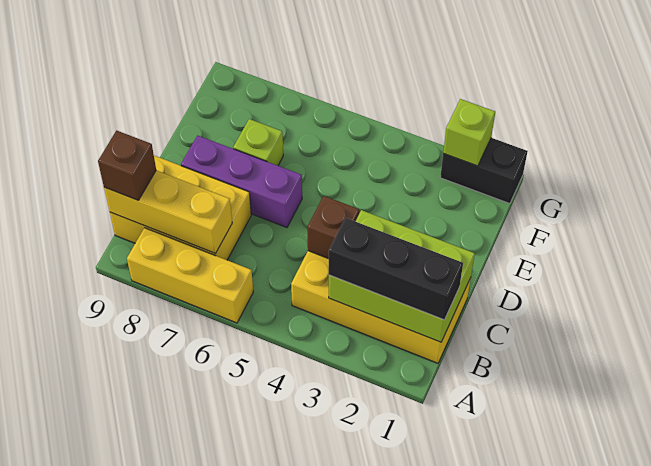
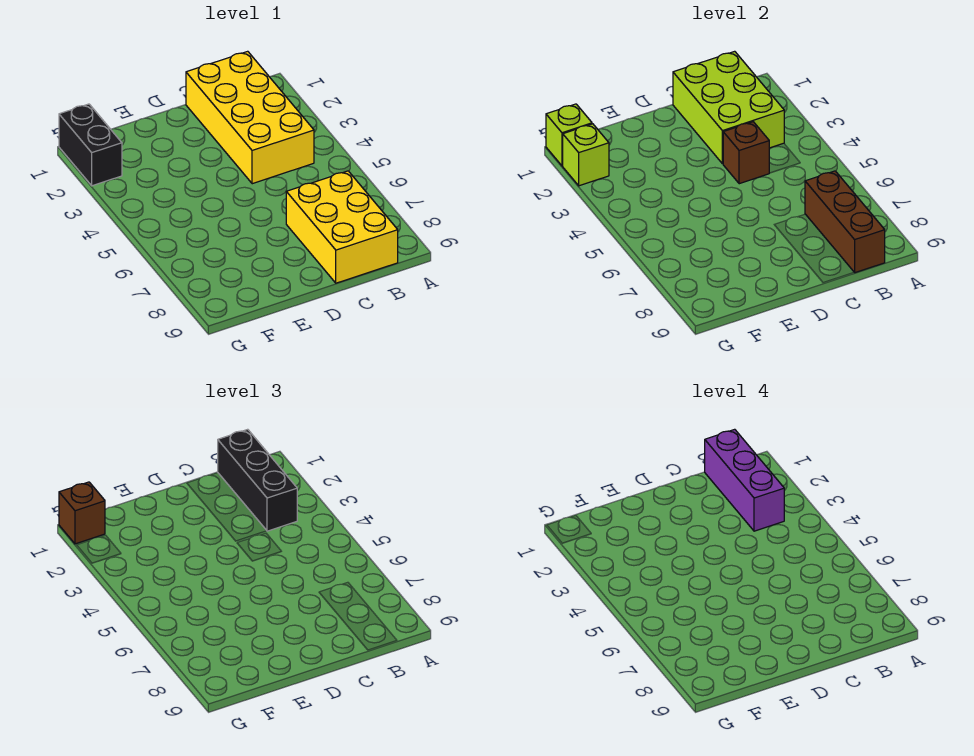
yellow 1x3 brick [127,228,253,323] -> none
yellow 1x3 brick [104,170,232,254] -> brown 1x3 brick [805,171,885,273]
brown 1x1 brick [98,131,156,200] -> brown 1x1 brick moved to [59,482,105,544]
purple 1x3 brick [181,135,302,228] -> purple 1x3 brick moved to [705,429,784,531]
lime 1x1 brick [233,119,283,166] -> lime 1x1 brick moved to [546,104,592,166]

